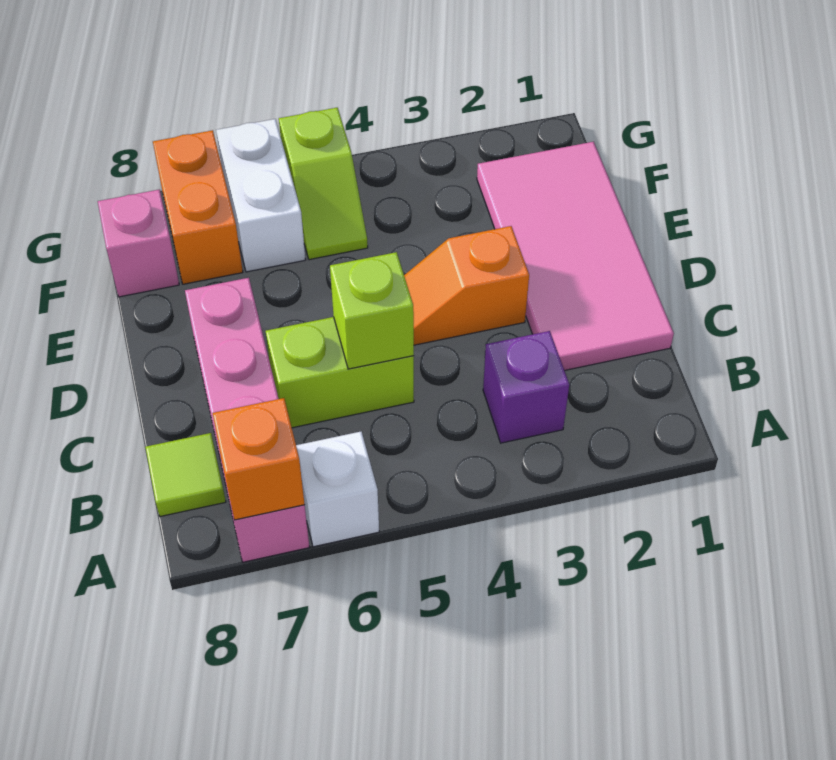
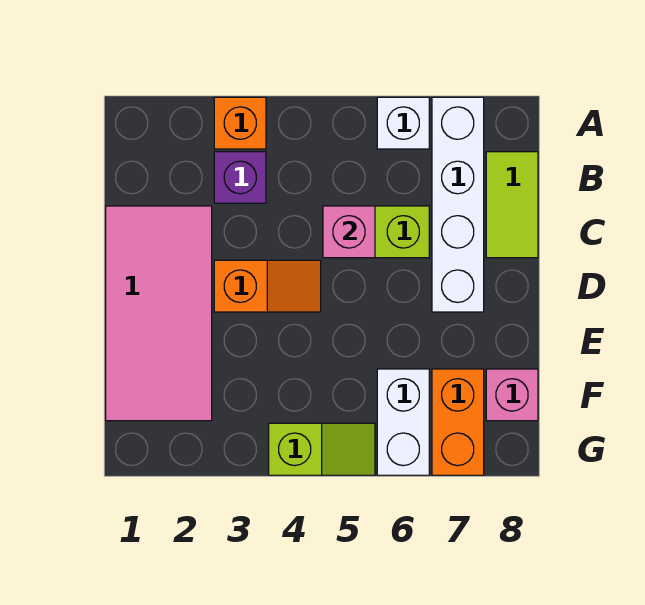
pink 1x4 brick [185,278,309,562] -> white 1x4 brick [432,97,484,312]
orange 1x1 brick [212,398,305,520] -> orange 1x1 brick moved to [214,97,266,149]
lime 1x1 tile [145,433,226,516] -> lime 1x2 tile [486,152,538,258]
lime 1x1 brick [330,252,414,369] -> pink 1x1 brick [323,206,375,258]
lime 1x2 slope [279,108,368,260] -> lime 1x2 slope turned to [269,423,375,475]

